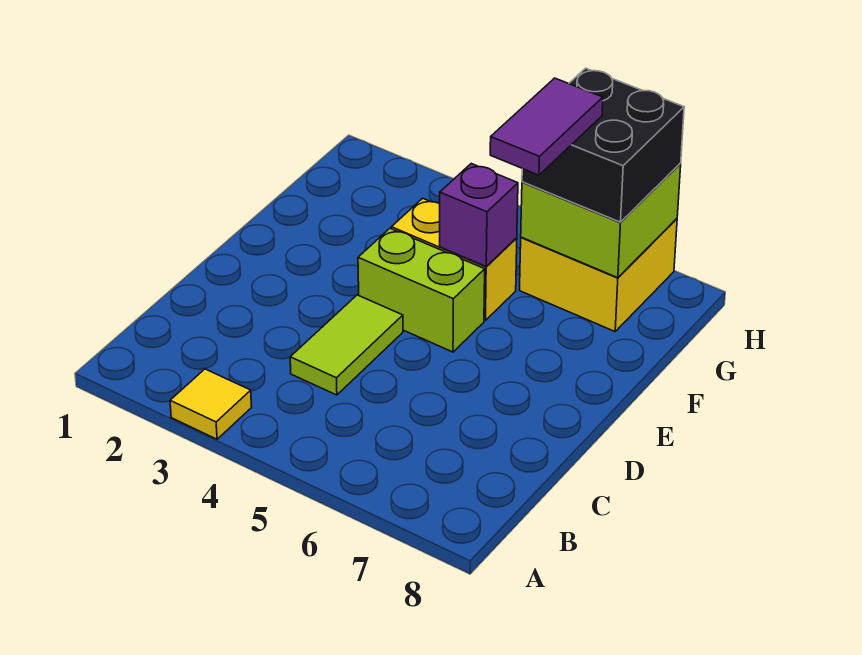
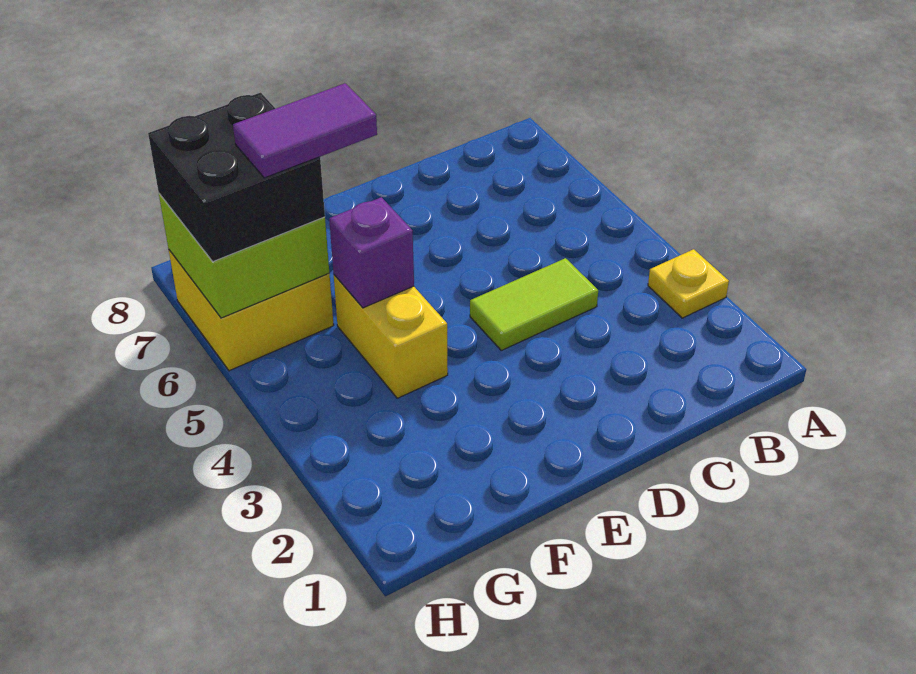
yellow 1x1 tile [170,369,252,439] -> yellow 1x1 plate [648,249,729,318]
lime 1x2 brick [358,228,485,352] -> none

